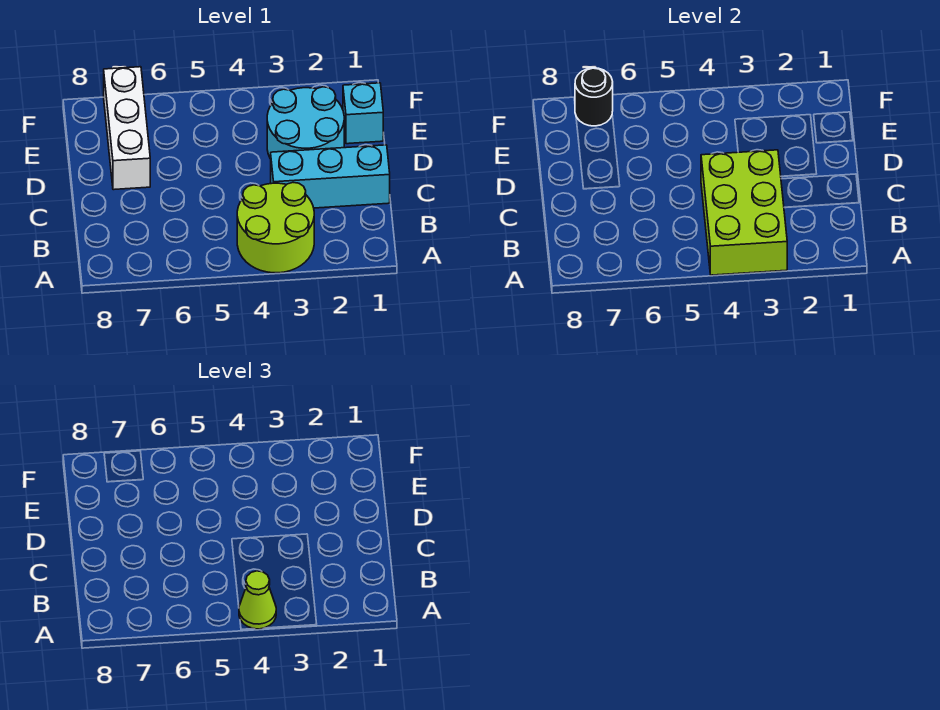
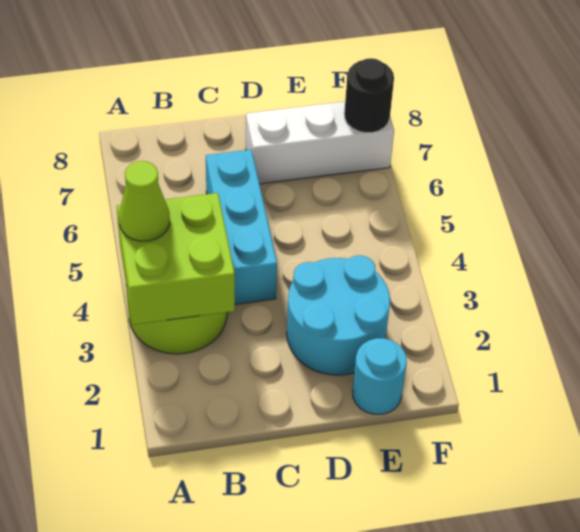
lime 2x3 brick [701,150,787,275] -> lime 2x2 brick [117,193,235,325]
cyan 1x3 brick [271,145,390,208] -> cyan 1x3 brick moved to [206,150,277,304]
cyan 1x1 brick [343,83,383,144] -> cyan 1x1 round brick [352,338,407,414]

